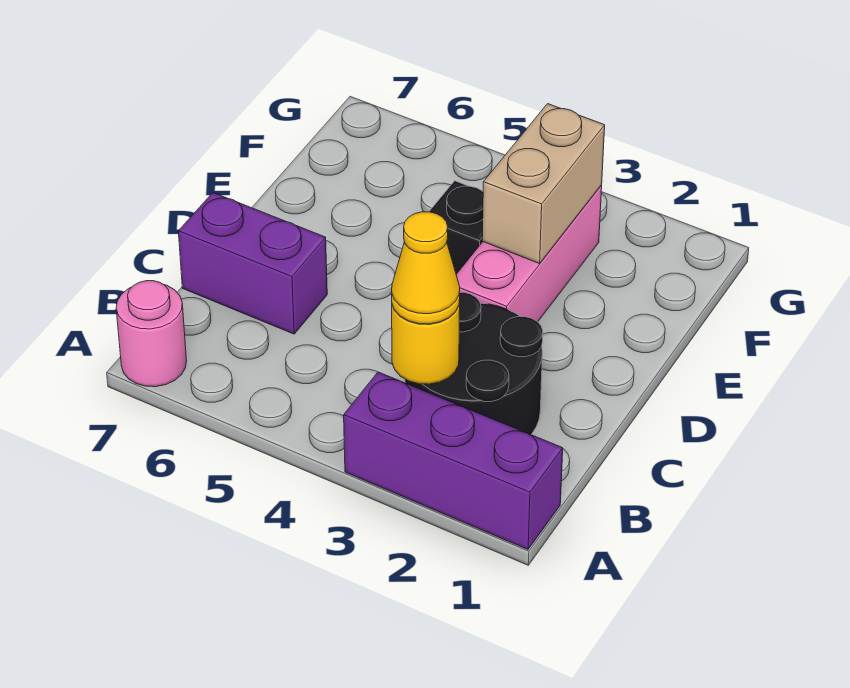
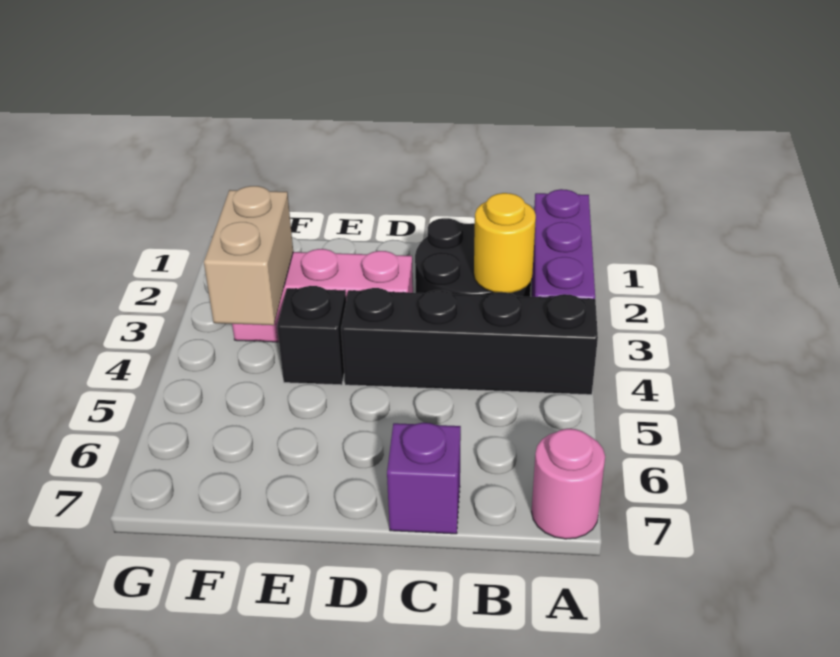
none -> black 1x4 brick [341,288,598,395]
yellow 1x1 cone [391,212,460,324] -> none
purple 1x2 brick [178,193,327,334] -> purple 1x1 brick [387,423,461,534]
tan 1x2 brick [482,104,605,263] -> tan 1x2 brick turned to [204,186,293,325]

